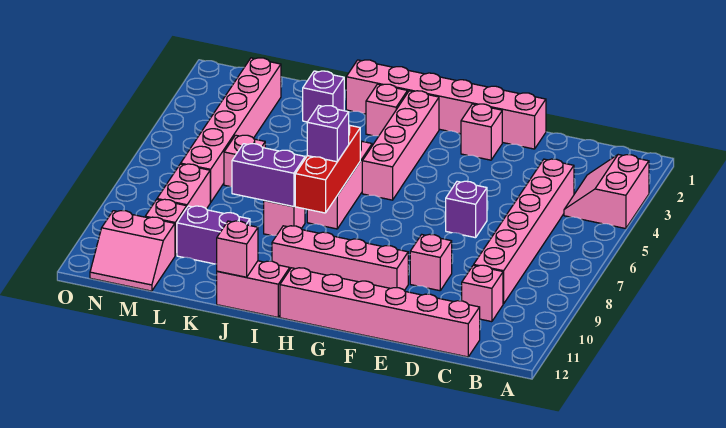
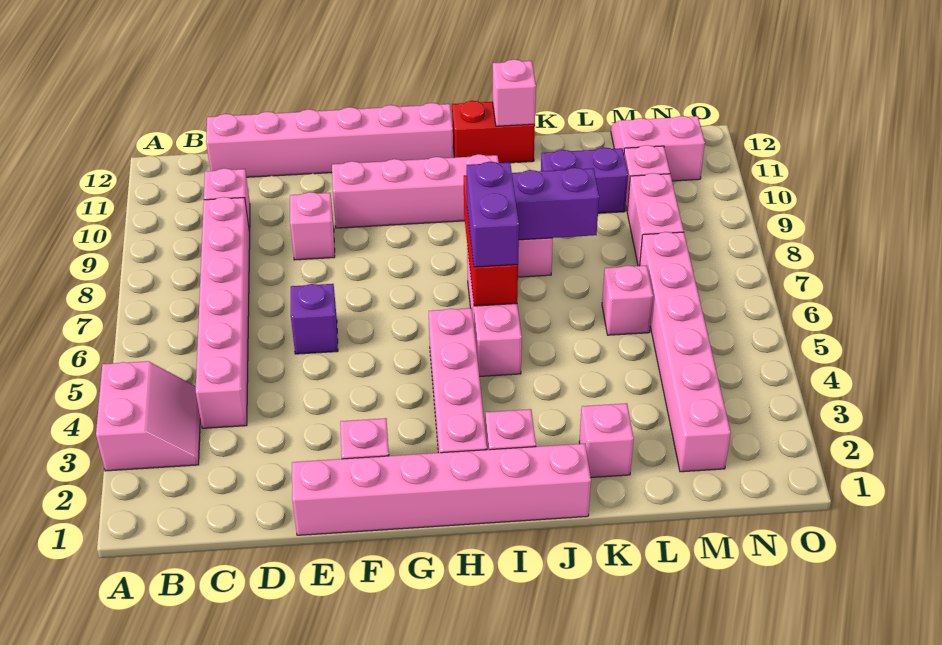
purple 1x1 brick [307,106,349,162] -> purple 1x2 brick [467,162,519,267]
pink 1x2 brick [217,261,290,317] -> red 1x2 brick [452,101,535,163]
purple 1x1 brick [303,71,344,122] -> pink 1x1 brick [579,403,634,477]

